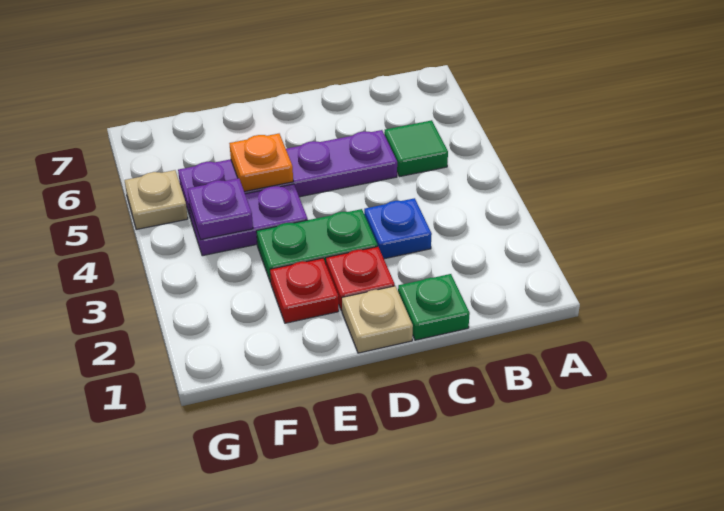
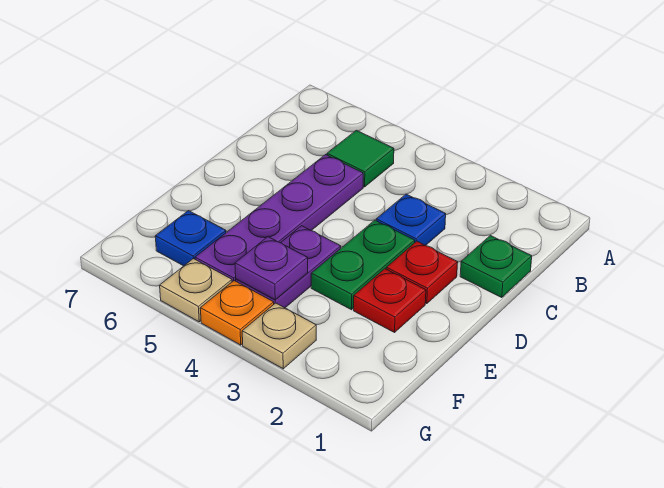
tan 1x1 plate [342,286,413,353] -> tan 1x1 plate moved to [242,303,316,369]
orange 1x1 plate [229,134,293,192] -> orange 1x1 plate moved to [200,281,274,345]
none -> blue 1x1 plate [155,211,226,266]

